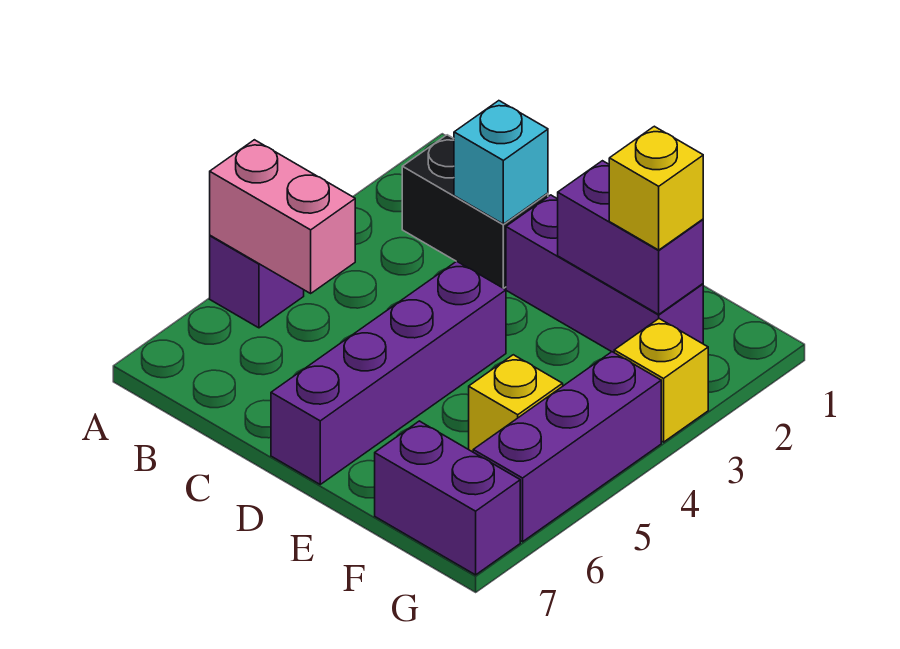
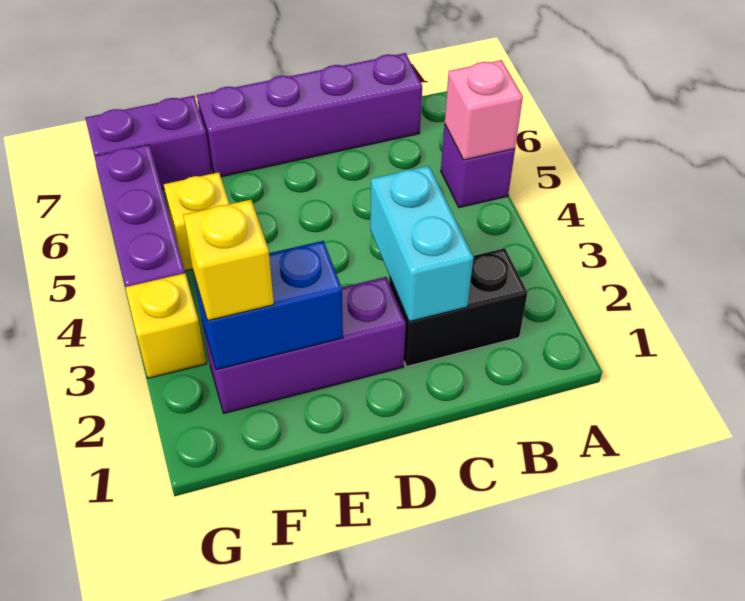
pink 1x2 brick [210,140,355,293] -> pink 1x1 brick [445,60,523,160]
cyan 1x1 brick [454,101,548,224] -> cyan 1x2 brick [370,166,473,322]
purple 1x4 brick [271,261,506,484] -> purple 1x4 brick turned to [197,53,422,177]
purple 1x2 brick [558,161,703,314] -> blue 1x2 brick [194,241,343,370]

